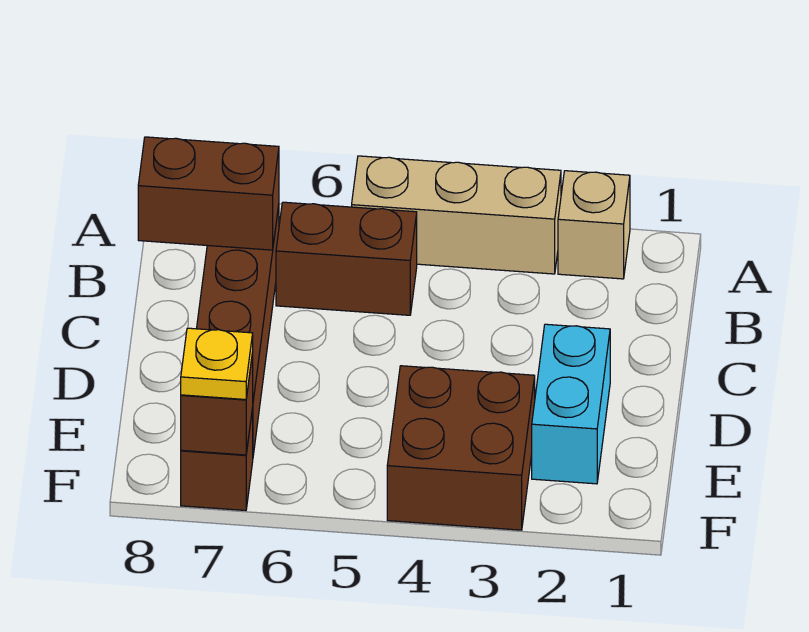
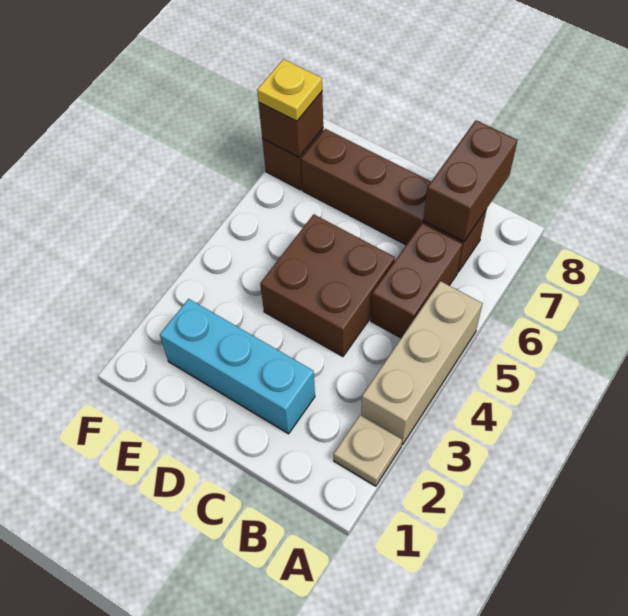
tan 1x1 brick [558,171,630,279] -> tan 1x1 plate [334,415,402,486]
cyan 1x2 brick [532,324,610,484] -> cyan 1x3 brick [160,299,315,434]
brown 2x2 brick [387,366,535,530] -> brown 2x2 brick moved to [260,214,395,356]

